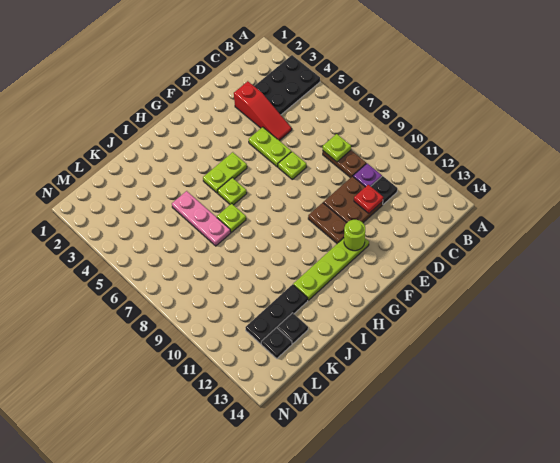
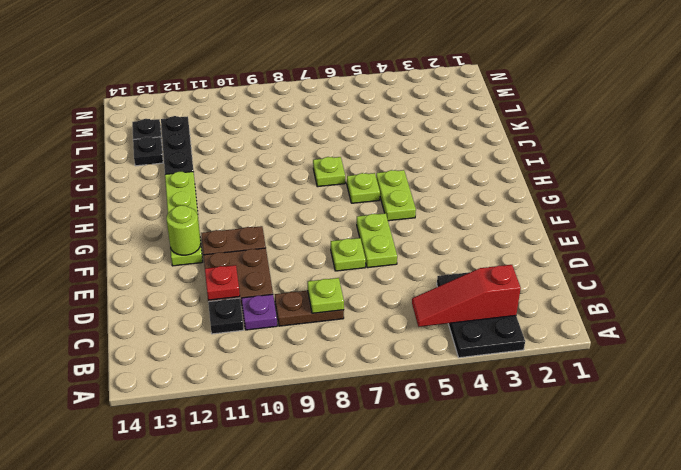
red 1x3 slope [234,81,292,141] -> red 1x3 slope moved to [412,265,521,327]
lime 1x2 plate [249,127,291,167] -> lime 1x2 plate turned to [357,213,397,268]
pink 1x3 plate [172,191,231,246] -> none

